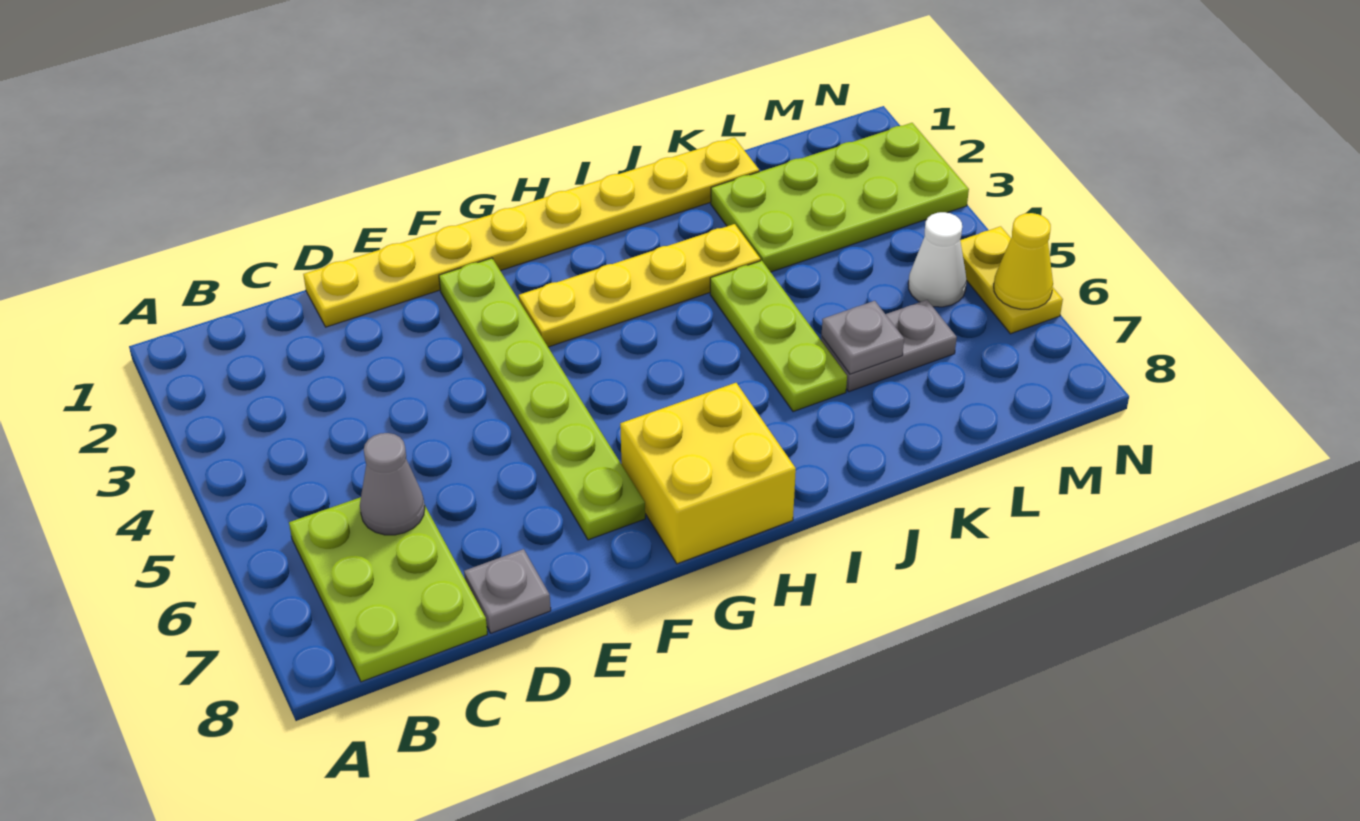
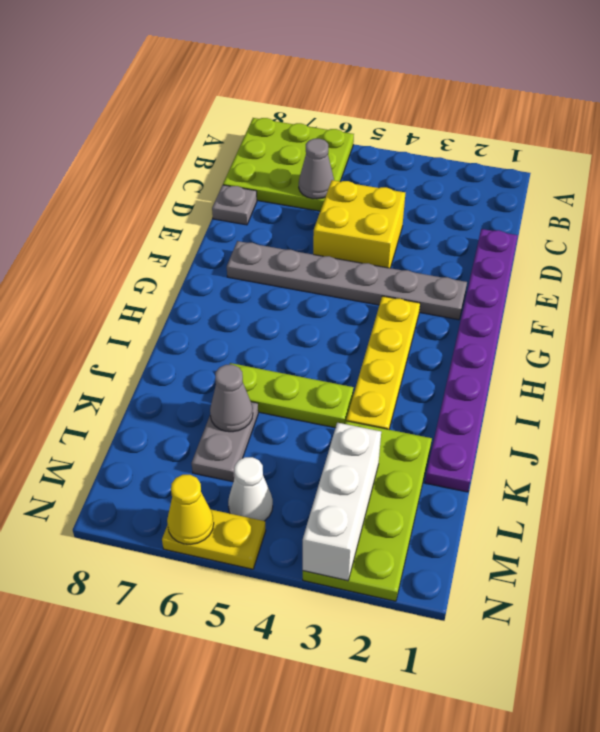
lime 2x3 plate [289,497,487,682] -> lime 3x3 plate [223,118,354,211]
yellow 1x8 plate [303,138,759,327] -> purple 1x8 plate [425,229,518,492]
lime 1x6 plate [439,258,645,540] -> grey 1x6 plate [227,241,467,320]
yellow 2x2 brick [620,383,796,564] -> yellow 2x2 brick moved to [313,180,405,268]
grey 1x1 plate [821,301,904,374] -> grey 1x1 cone [210,365,253,432]
none -> white 1x3 brick [303,423,381,581]

